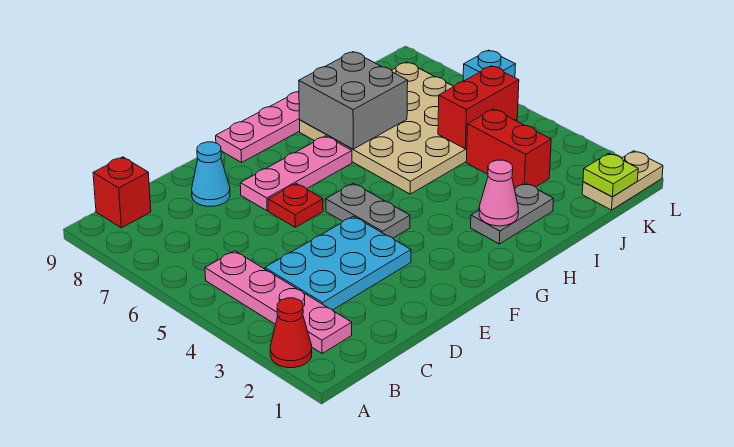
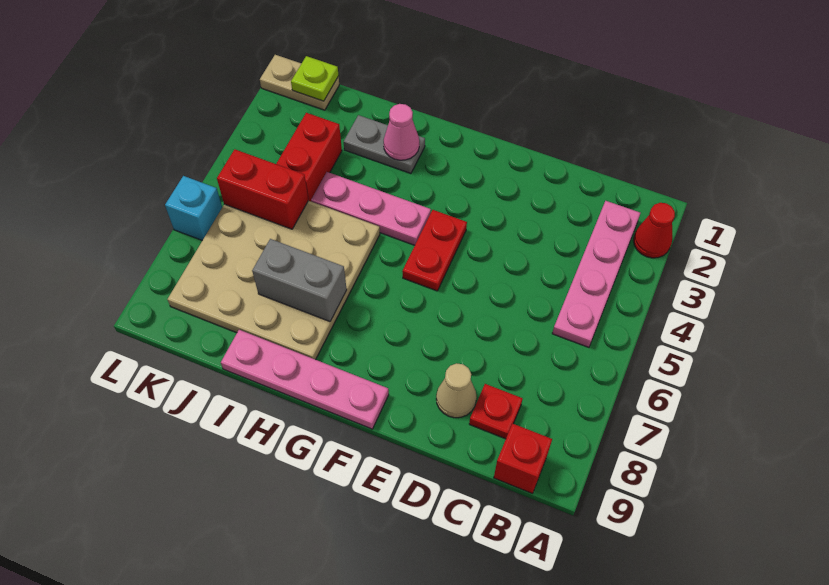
cyan 2x3 plate [265,216,411,310] -> none
cyan 1x1 cone [192,142,230,206] -> tan 1x1 cone [436,363,477,418]
red 1x1 plate [268,183,323,227] -> red 1x1 plate moved to [469,384,523,439]
pink 1x3 plate [240,136,352,211] -> pink 1x3 plate moved to [311,172,431,245]
grey 1x2 plate [326,183,410,238] -> red 1x2 plate [402,210,467,291]
grey 2x2 brick [299,52,408,149] -> grey 1x2 brick [252,239,347,322]

